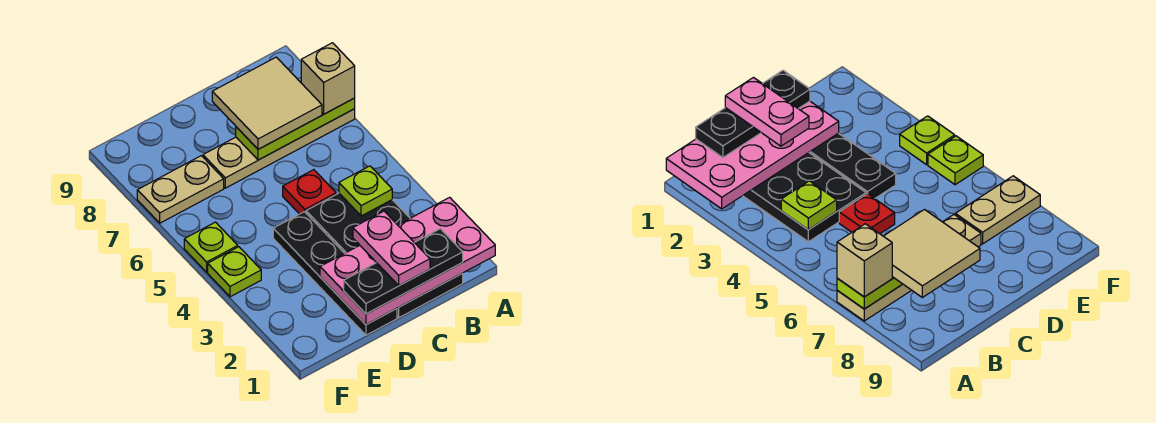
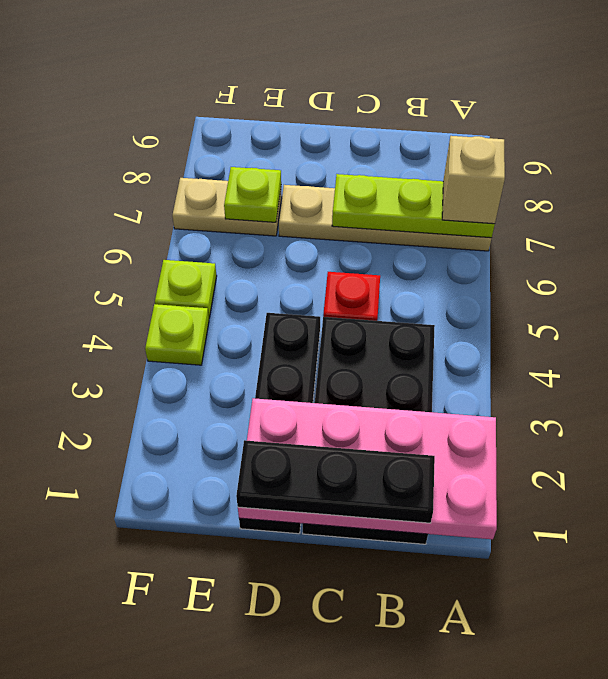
lime 1x1 plate [339,166,392,216] -> lime 1x1 plate moved to [224,167,281,222]
tan 2x2 tile [212,57,322,149] -> none
pink 1x2 plate [353,211,430,286] -> none

